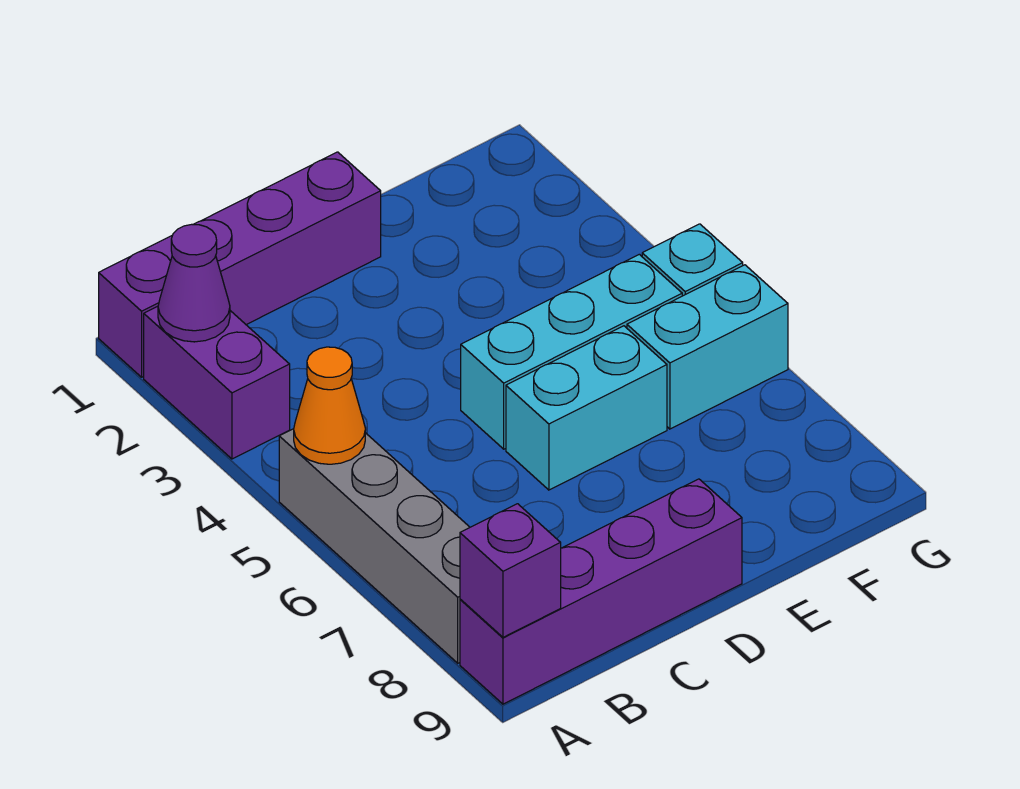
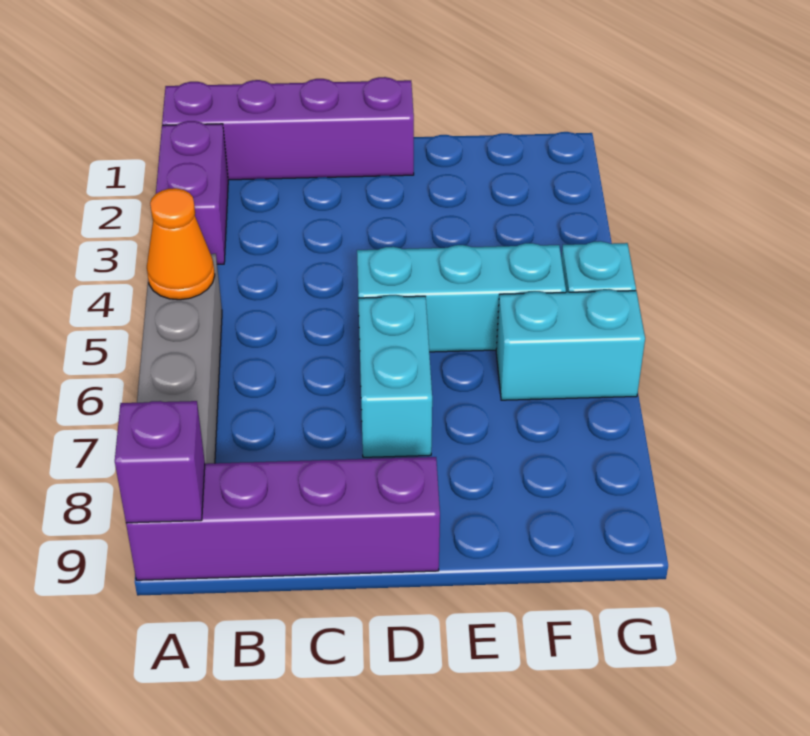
purple 1x1 cone [158,224,230,342] -> none
cyan 1x2 brick [506,326,667,490] -> cyan 1x2 brick turned to [358,295,432,457]

